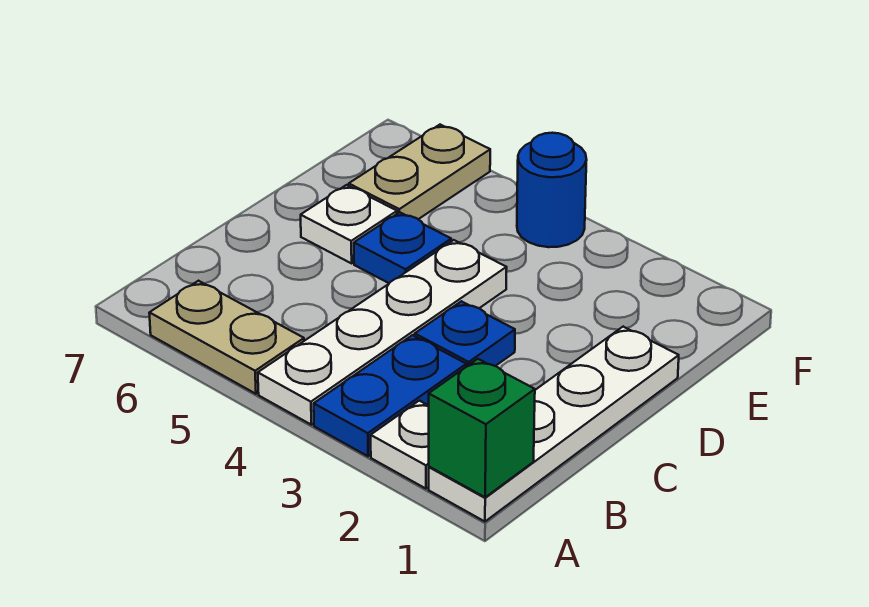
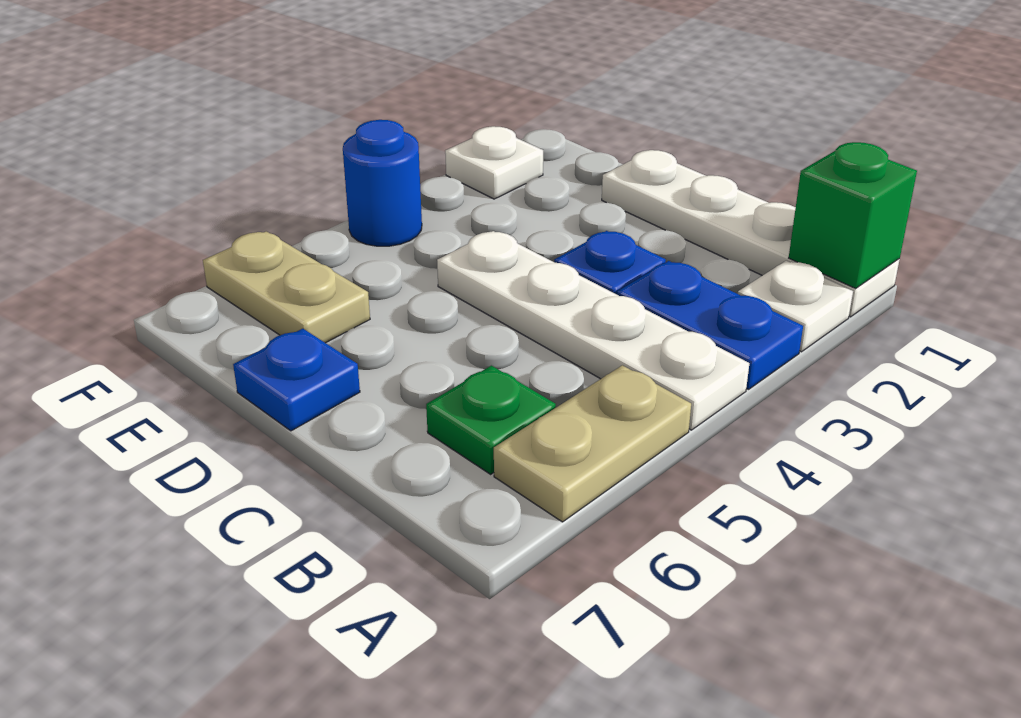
none -> green 1x1 plate [426,366,556,474]
blue 1x1 plate [354,212,451,283] -> blue 1x1 plate moved to [233,329,360,431]
white 1x1 plate [301,185,397,263] -> white 1x1 plate moved to [445,126,543,199]

